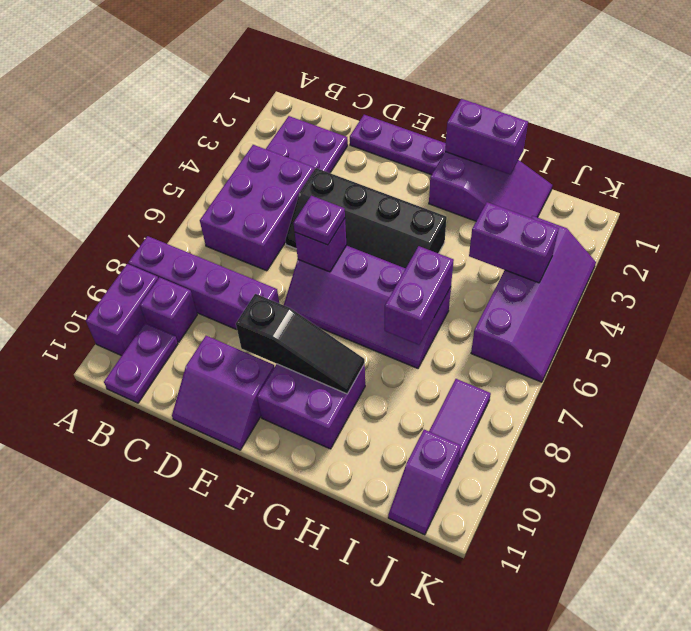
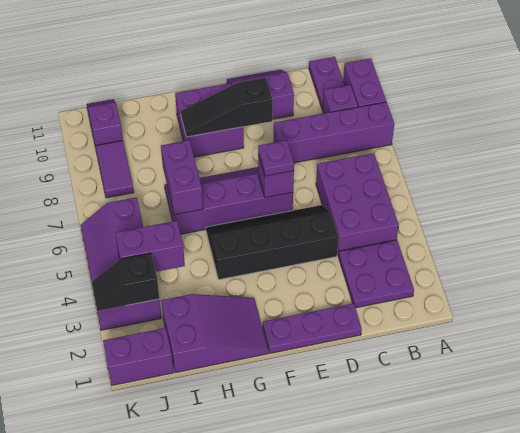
purple 2x3 slope [429,152,552,221] -> purple 2x3 slope turned to [161,294,268,373]
purple 1x2 brick [445,99,528,174] -> purple 1x2 brick moved to [103,328,174,385]
none -> black 1x2 slope [92,253,159,311]

